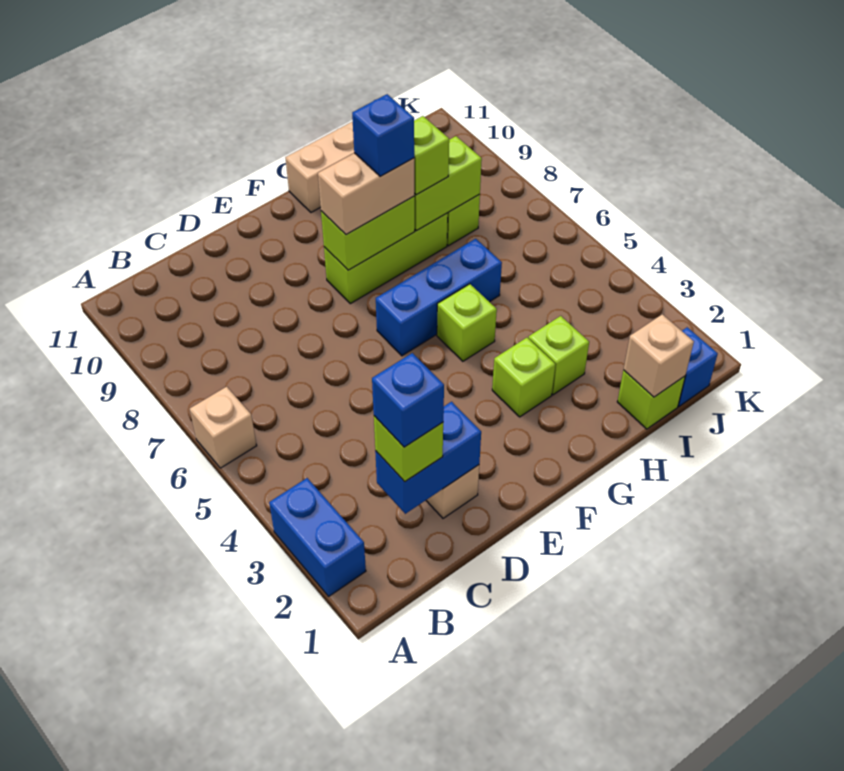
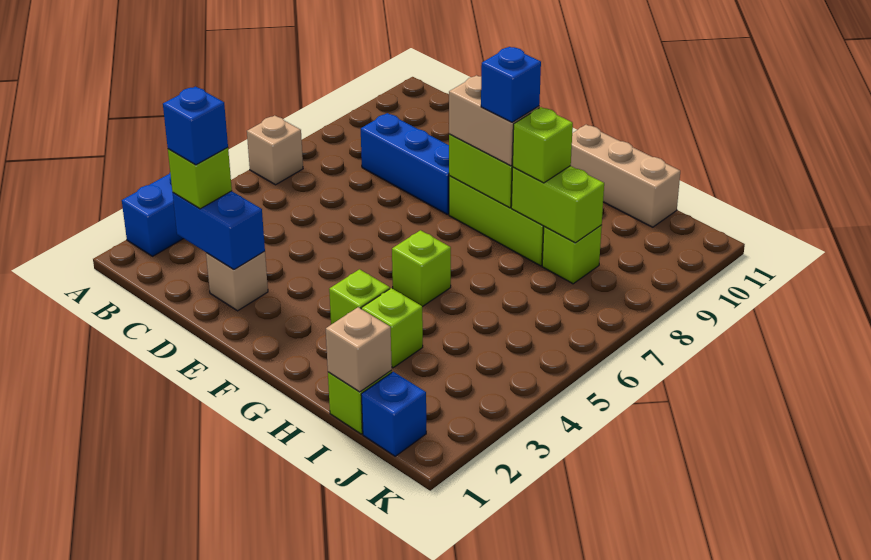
blue 1x3 brick [376,239,502,356] -> blue 1x3 brick moved to [361,113,449,214]

